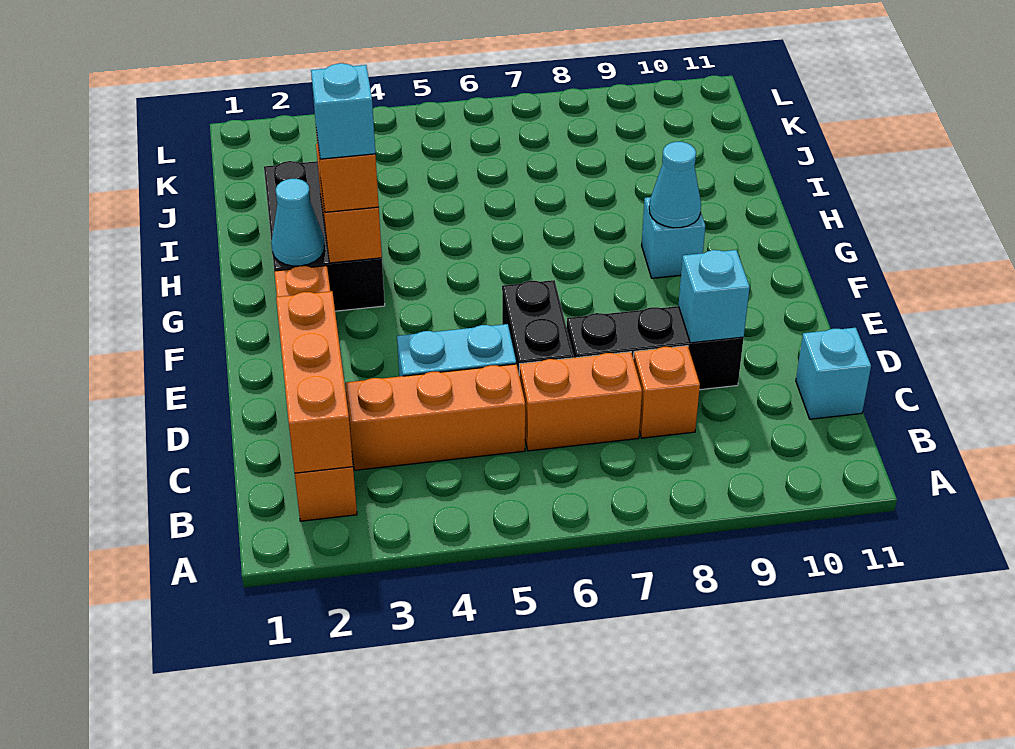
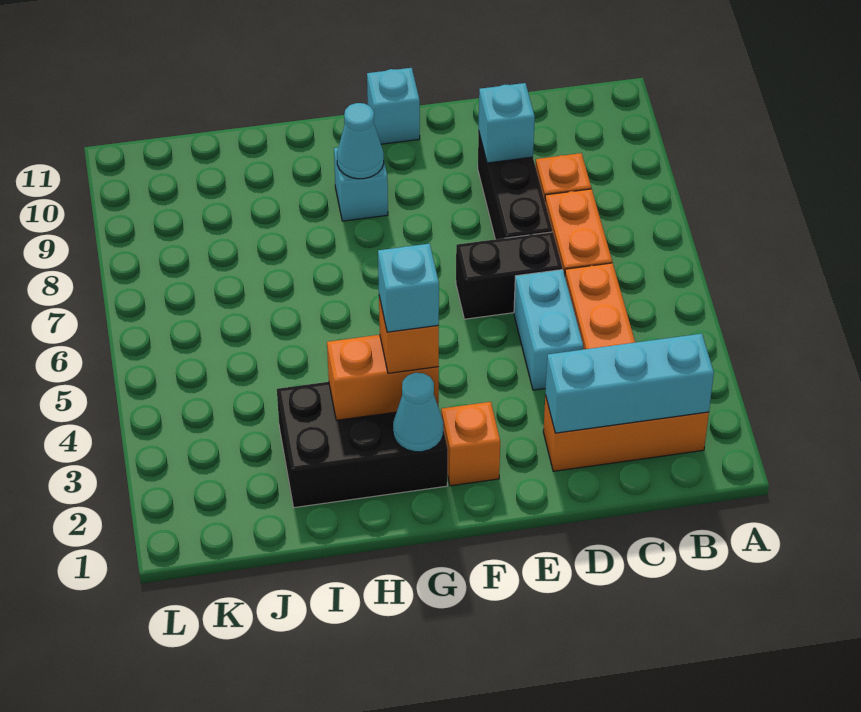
orange 1x3 brick [276,291,353,473] -> cyan 1x3 brick [545,334,714,433]
cyan 1x1 brick [796,328,871,419] -> cyan 1x1 brick moved to [367,68,420,144]

